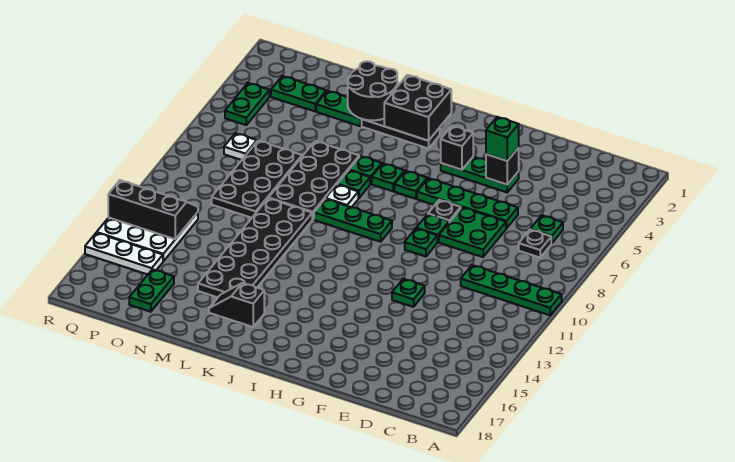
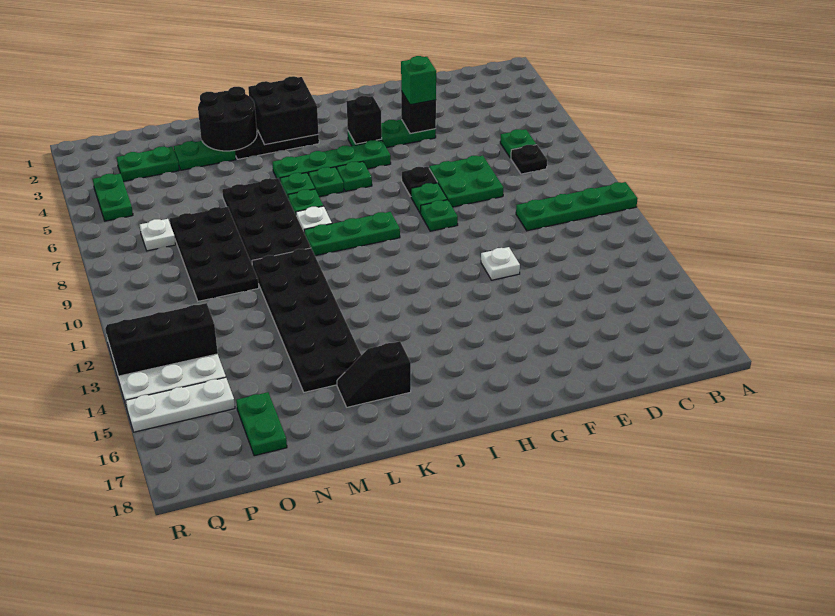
green 1x4 plate [417,178,518,228] -> green 1x4 plate moved to [272,140,391,180]
green 1x1 plate [392,279,425,307] -> white 1x1 plate [481,247,520,280]

